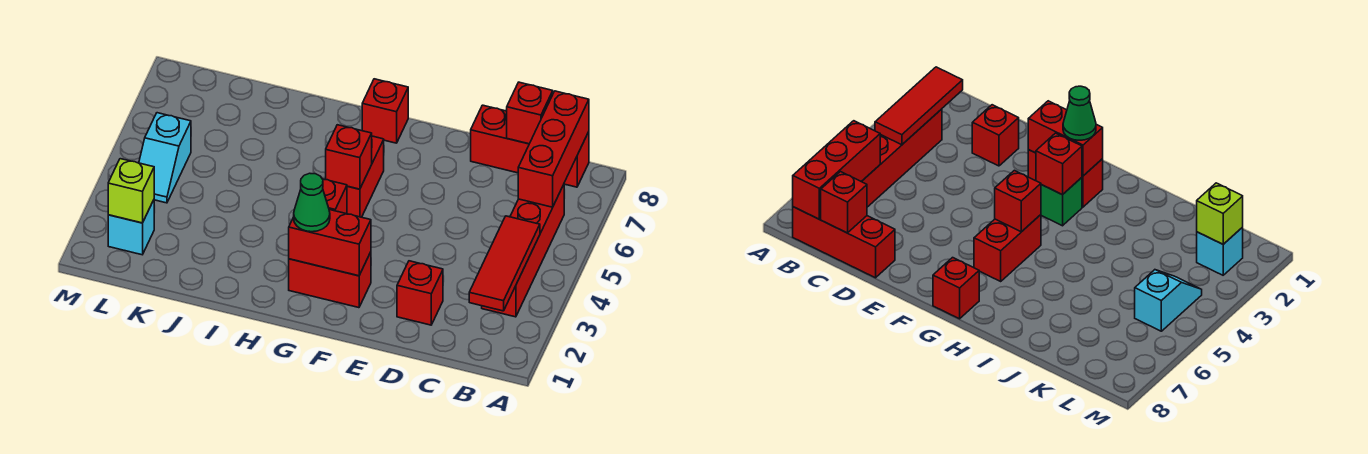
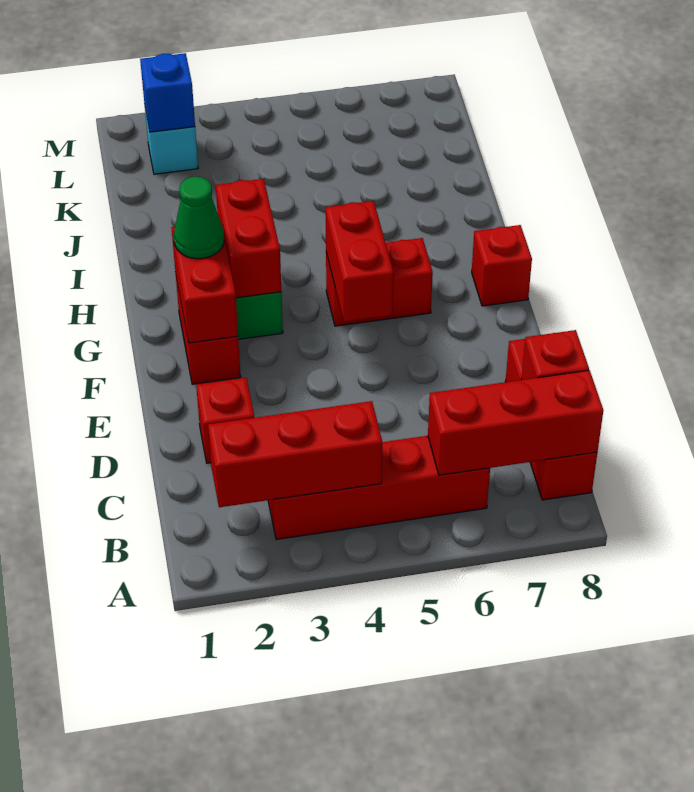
red 1x3 tile [469,216,540,311] -> red 1x3 brick [208,401,382,507]
red 1x1 brick [323,179,347,214] -> red 1x2 brick [216,179,281,298]
red 1x1 brick [326,125,372,189] -> red 1x2 brick [326,201,394,322]
lime 1x1 brick [108,159,154,223] -> blue 1x1 brick [140,53,195,132]
cyan 1x2 slope [139,113,191,203] -> none

